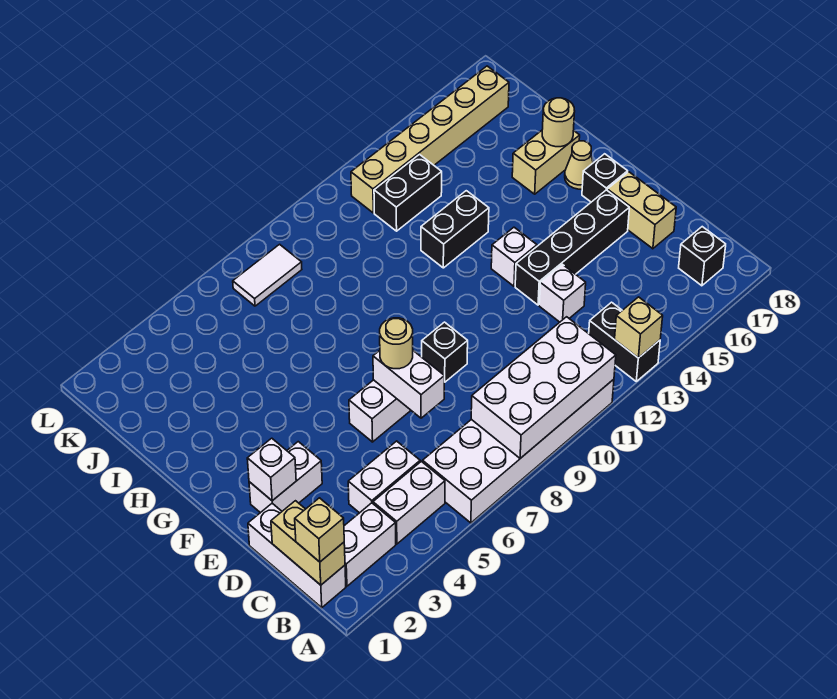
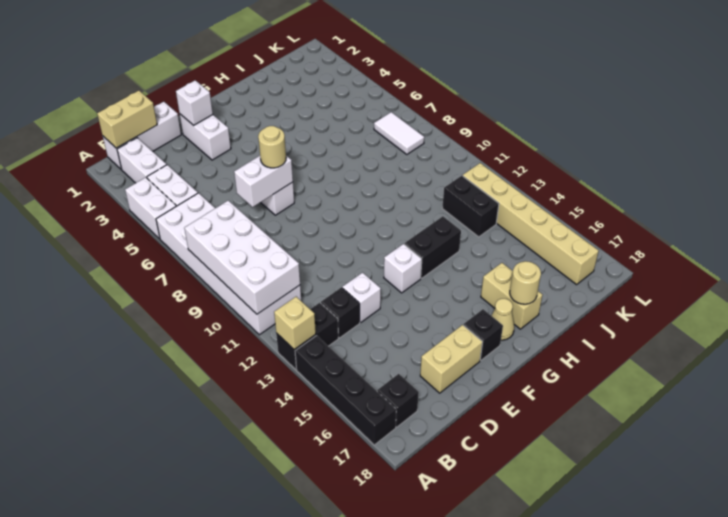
tan 1x1 brick [295,498,344,562] -> none
white 1x2 brick [348,441,420,513] -> white 1x2 brick moved to [125,177,176,239]
black 1x1 brick [422,322,468,382] -> black 1x1 brick moved to [321,287,360,338]
black 1x4 brick [515,190,629,305] -> black 1x4 brick moved to [295,336,396,445]
black 1x2 brick [421,191,489,268] -> black 1x2 brick turned to [405,216,461,278]

